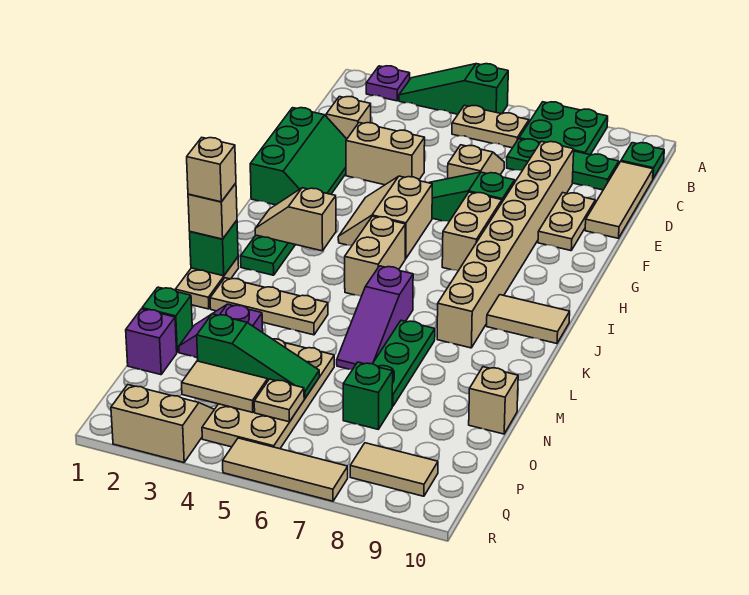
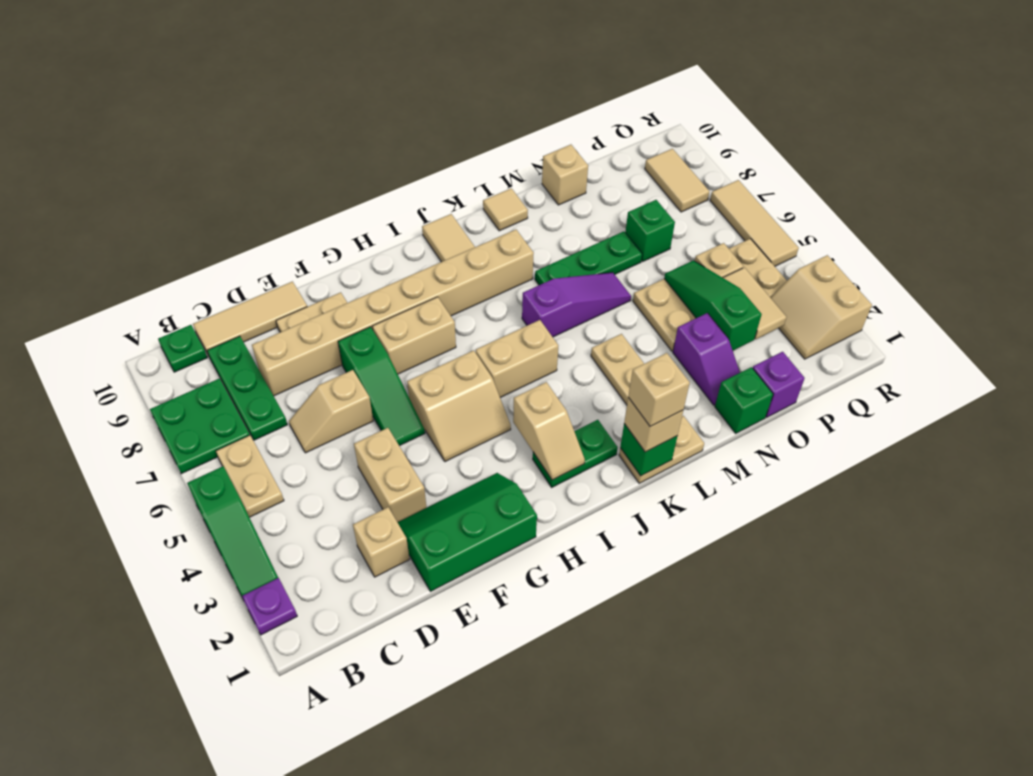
none -> tan 1x1 tile [483,188,528,231]

